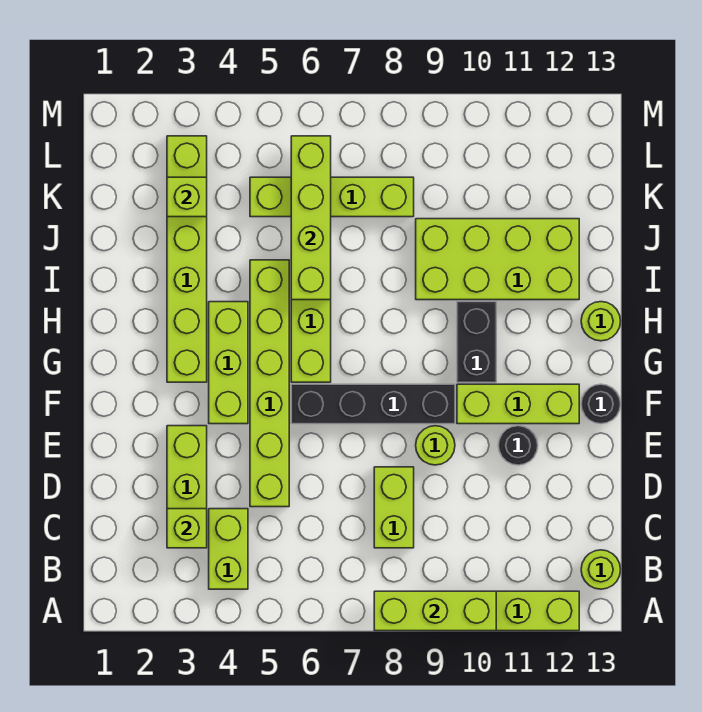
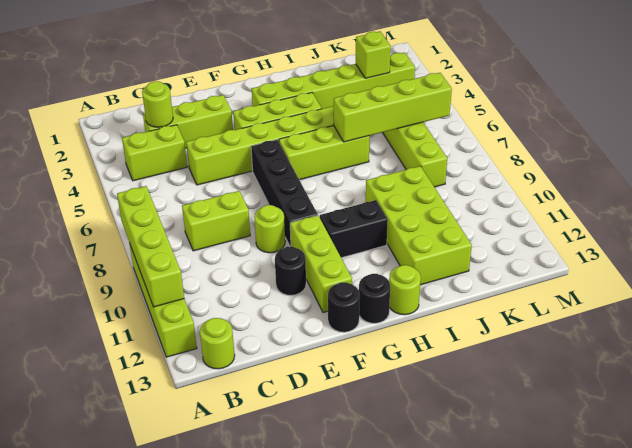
lime 1x3 brick [374,591,496,631] -> lime 1x4 brick [117,186,184,307]
lime 1x1 brick [167,509,207,548] -> lime 1x1 round brick [142,81,173,127]
none -> black 1x1 round brick [359,274,390,323]

